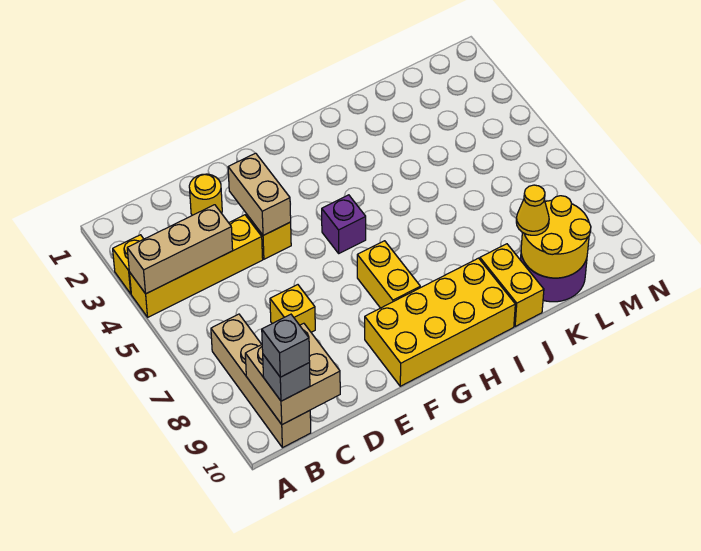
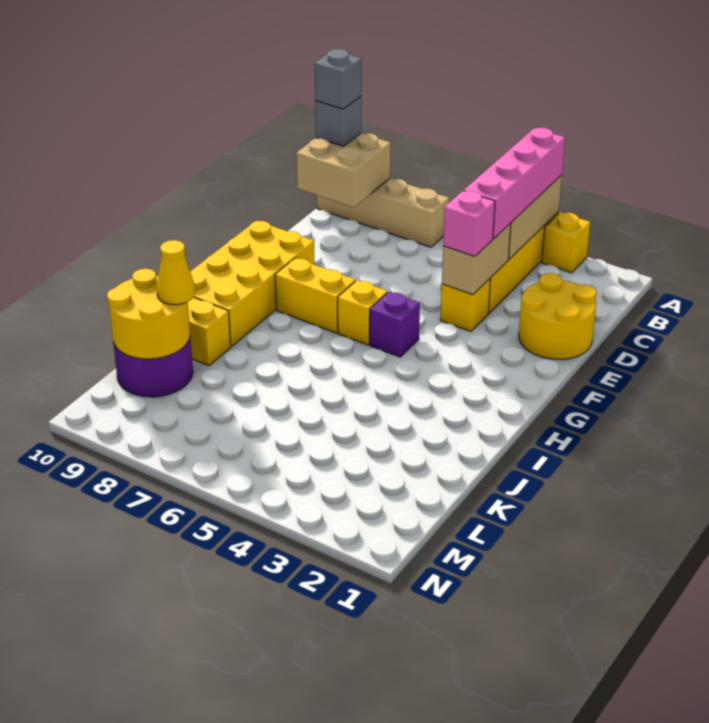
none -> pink 1x4 brick [464,128,565,239]
yellow 1x1 round brick [189,174,222,215] -> yellow 2x2 round brick [519,273,597,359]
yellow 1x1 brick [270,285,315,332] -> yellow 1x1 brick moved to [338,280,387,345]
tan 1x2 brick [228,153,291,235] -> tan 1x2 brick turned to [442,223,511,295]
none -> pink 1x1 brick [443,191,495,256]

